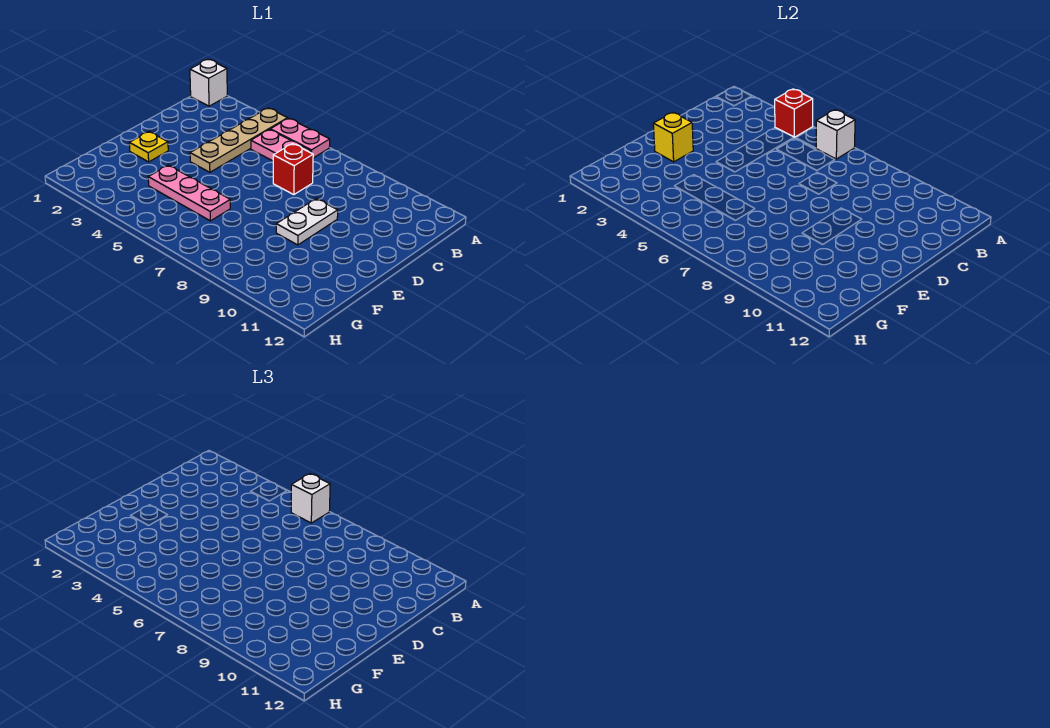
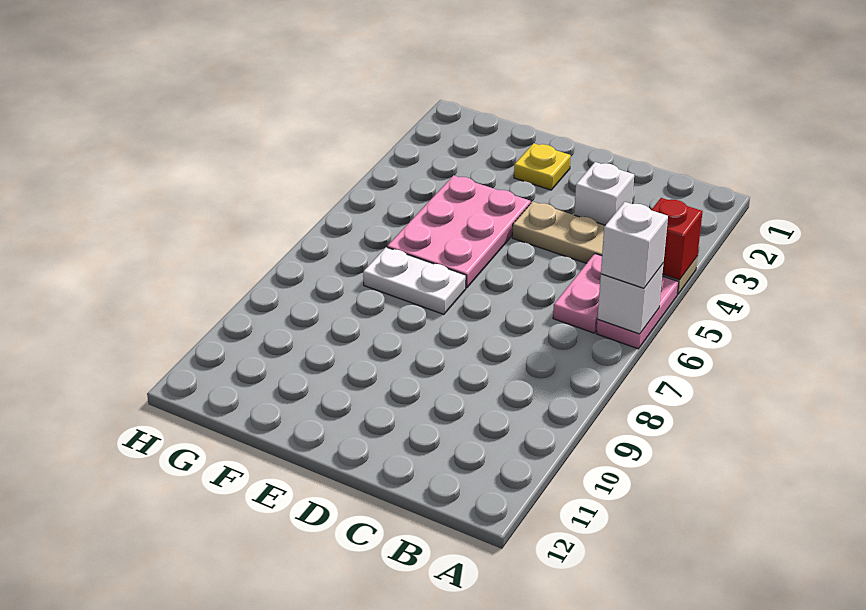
white 1x1 brick [190,59,227,106] -> white 1x1 brick moved to [574,162,634,225]
red 1x1 brick [273,144,313,195] -> none
white 1x2 plate [276,199,338,245] -> white 1x2 plate moved to [363,247,466,314]
yellow 1x1 brick [653,112,693,162] -> none
pink 1x3 plate [148,165,230,221] -> pink 2x3 plate [387,175,531,288]

